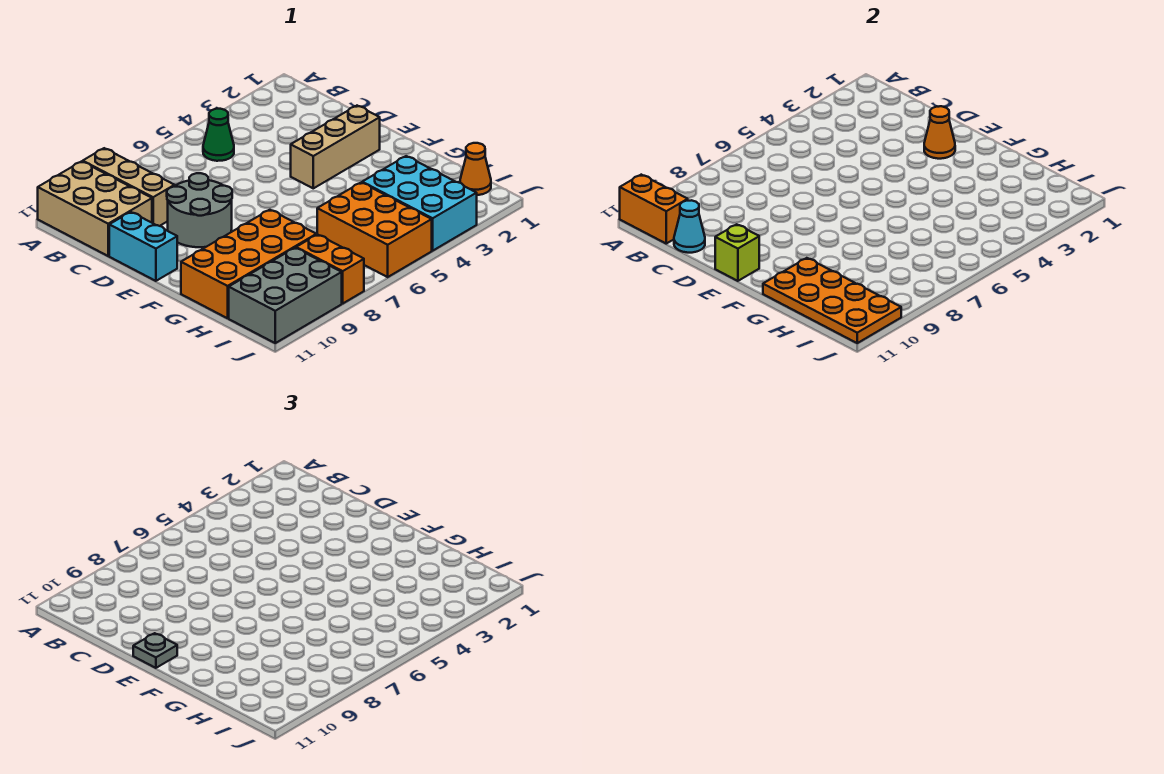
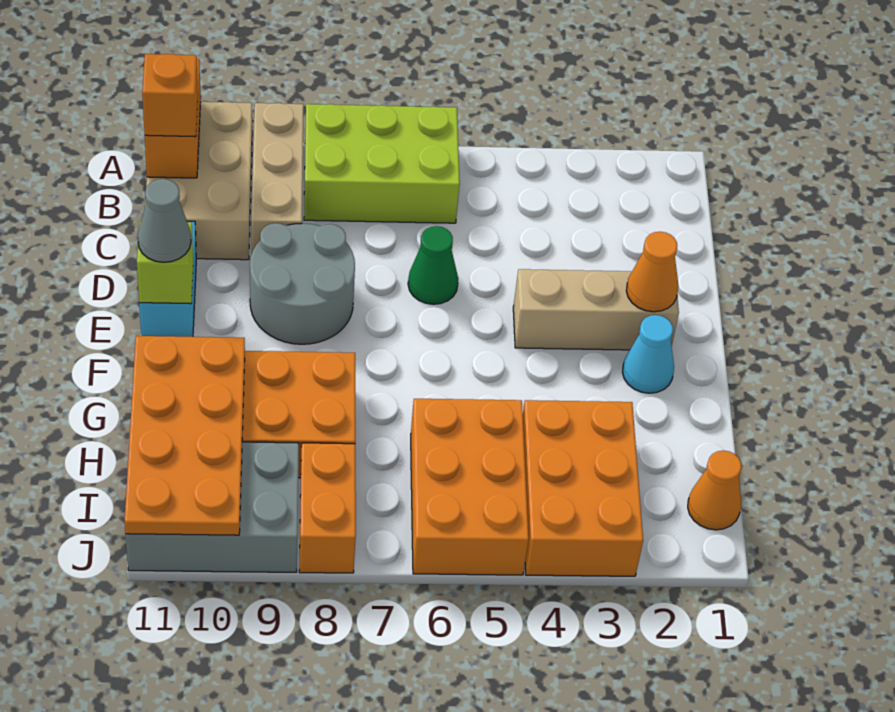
none -> lime 2x3 brick [304,104,460,223]
green 1x1 cone [203,109,234,161] -> green 1x1 cone moved to [408,226,458,304]
none -> orange 1x1 brick [142,54,198,137]
cyan 1x1 cone [674,200,705,253] -> cyan 1x1 cone moved to [623,315,674,393]
grey 1x1 plate [133,633,177,668] -> grey 1x1 cone [138,179,191,262]
cyan 2x3 brick [362,156,477,251] -> orange 2x3 brick [523,400,643,576]

